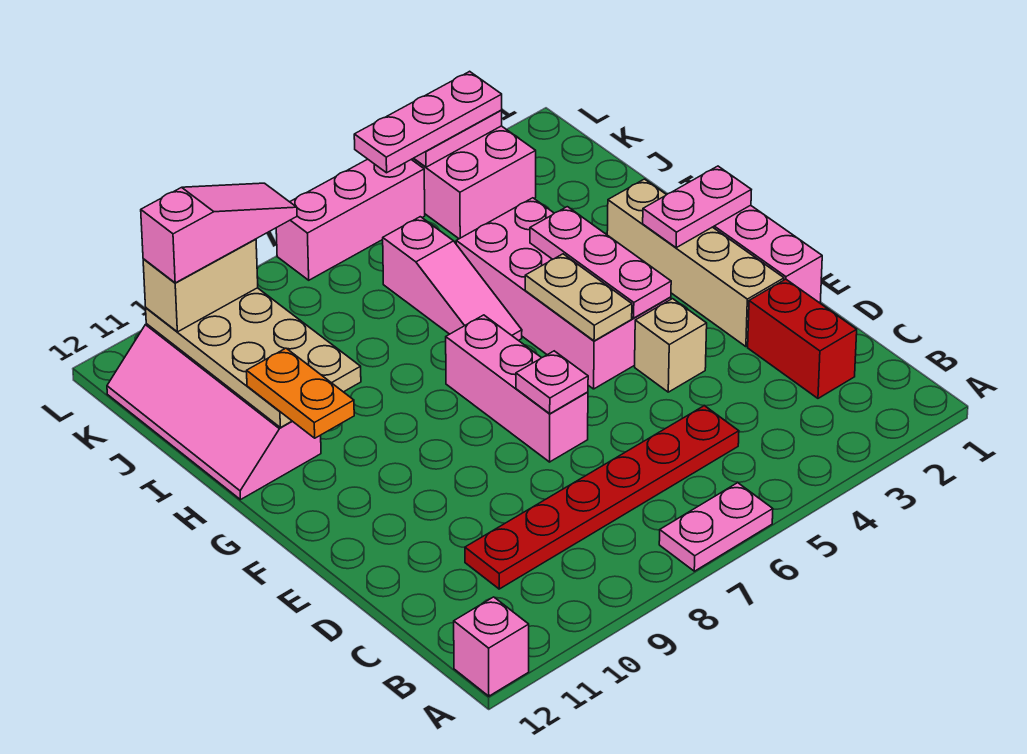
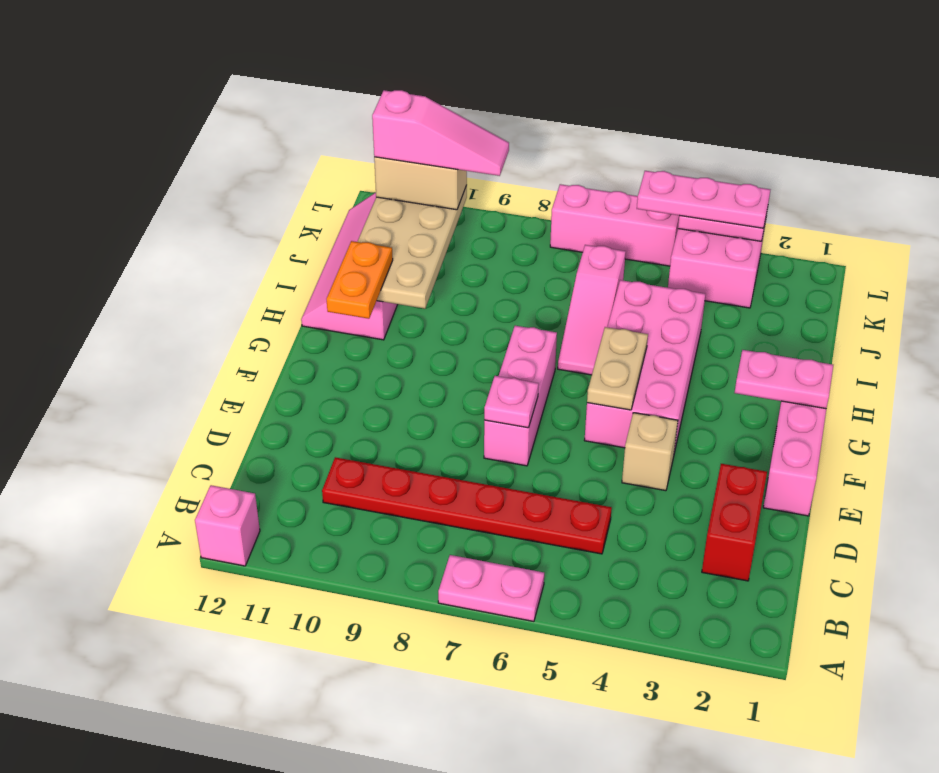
tan 1x4 brick [607,179,784,347] -> none
pink 1x3 plate [530,207,671,318] -> none

